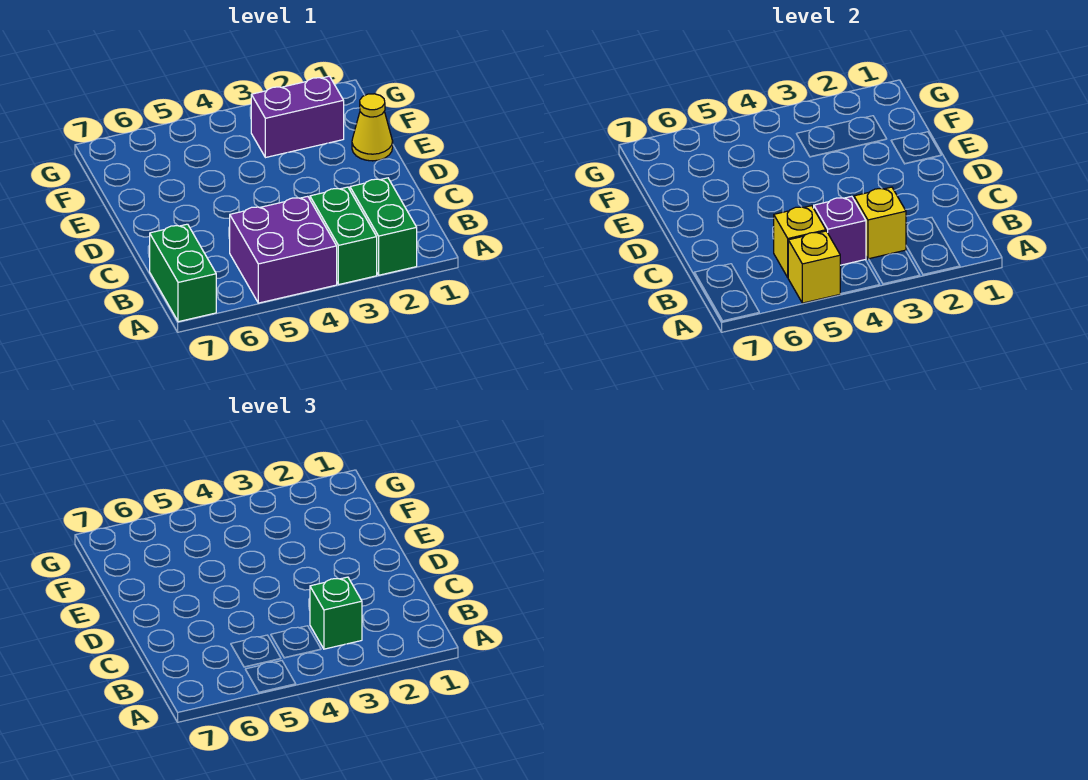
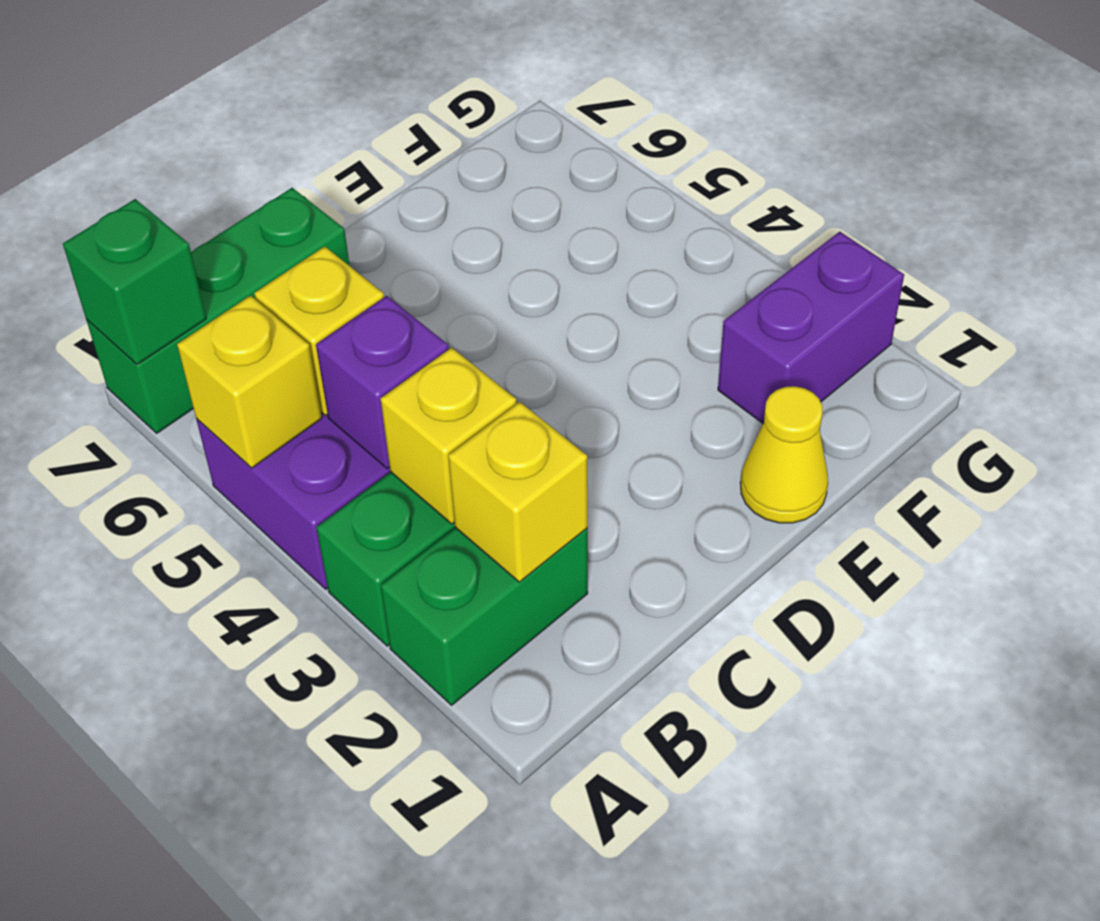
green 1x2 brick [150,224,216,322] -> green 1x3 brick [86,188,350,433]
none -> yellow 1x1 brick [448,402,588,582]
green 1x1 brick [310,577,362,649] -> green 1x1 brick moved to [63,199,206,365]
purple 1x2 brick [251,76,344,158] -> purple 1x2 brick turned to [718,232,904,423]

